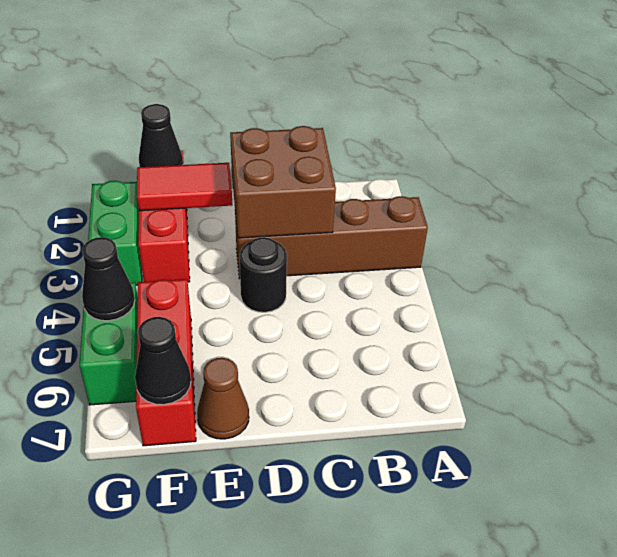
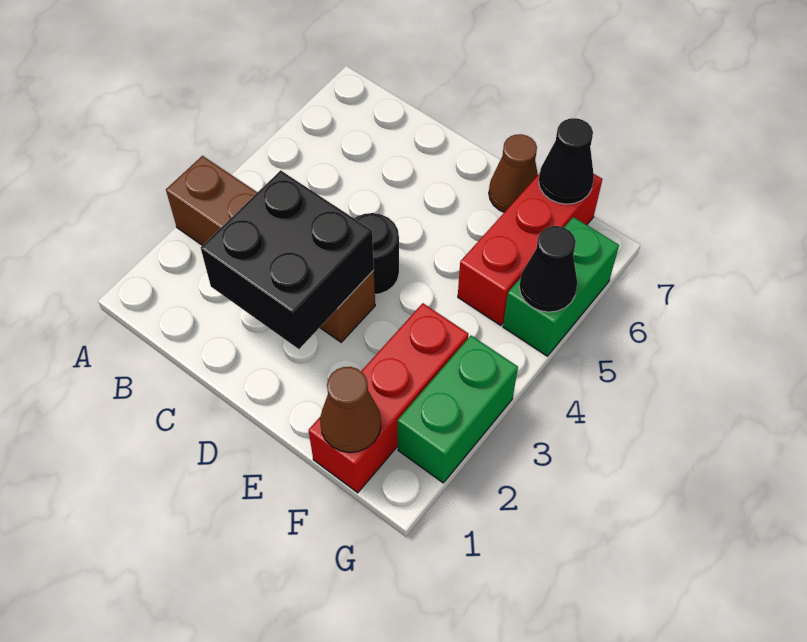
brown 2x2 brick [230,126,336,238] -> black 2x2 brick [201,170,374,349]
red 1x2 tile [137,163,232,211] -> none
black 1x1 cone [139,104,183,167] -> brown 1x1 cone [320,367,381,453]

